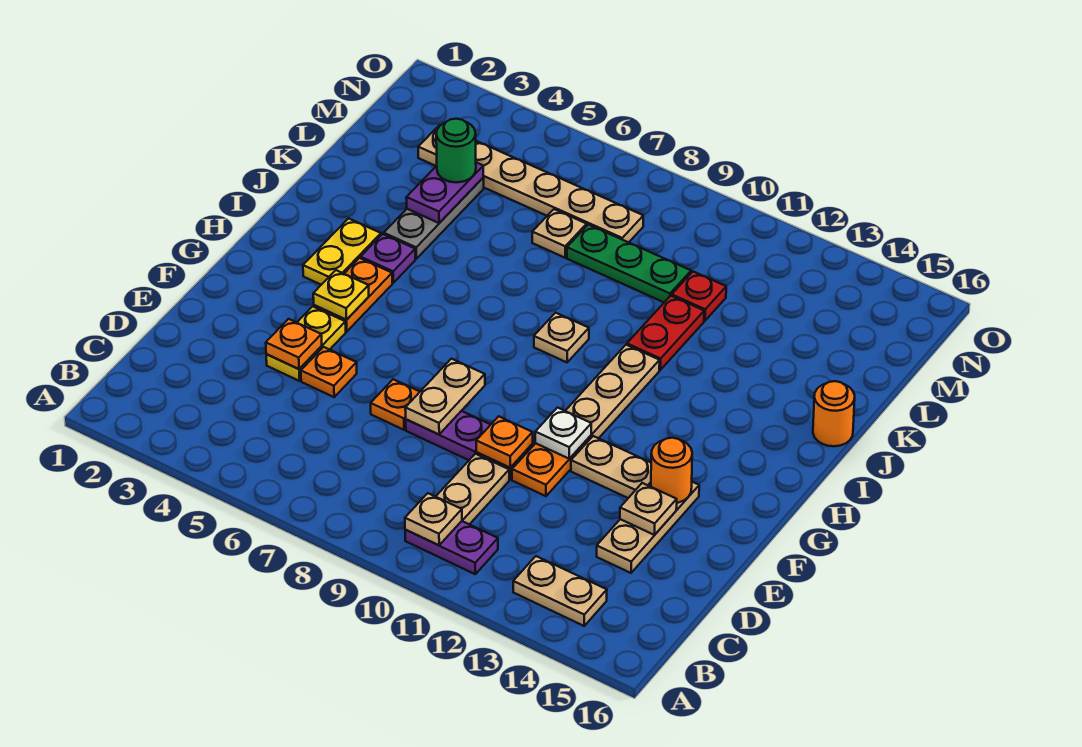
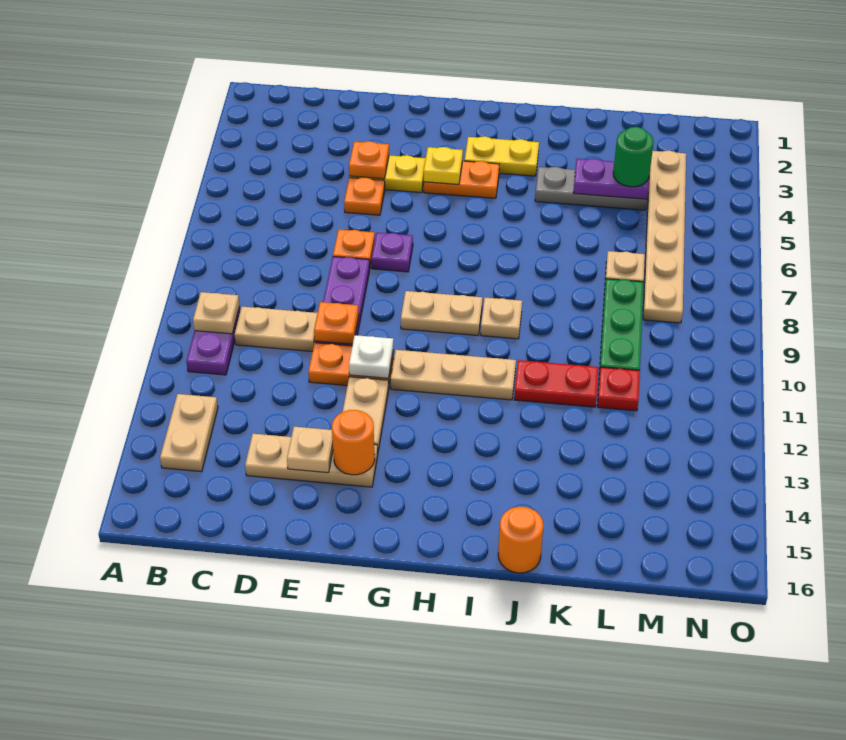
tan 1x2 plate [405,359,485,434] -> tan 1x2 plate moved to [401,291,482,335]
purple 1x1 plate [361,234,415,283] -> purple 1x1 plate moved to [372,233,413,272]

